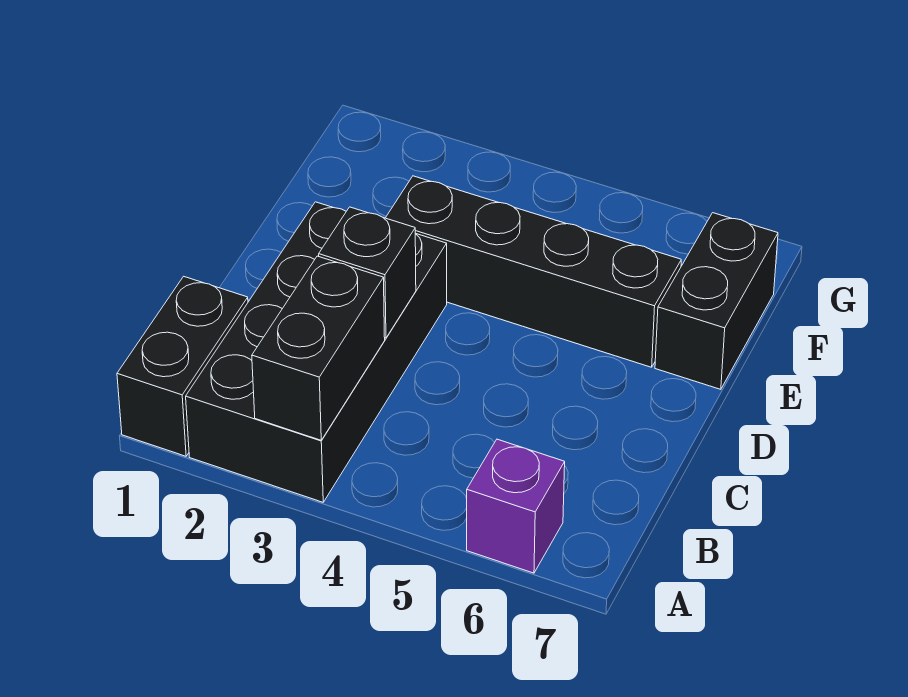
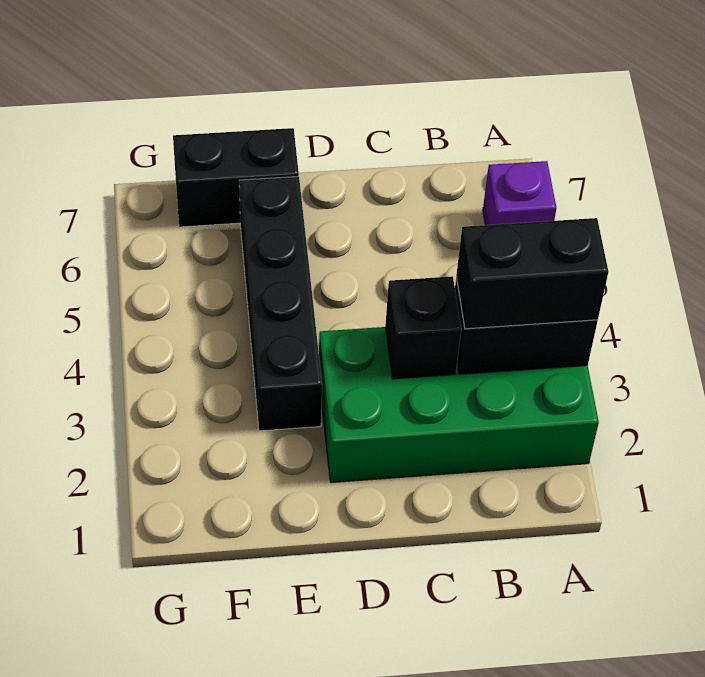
black 1x2 brick [117,276,248,456] -> black 1x2 brick moved to [456,218,608,329]
black 2x4 brick [186,202,447,502] -> green 2x4 brick [319,327,599,483]

